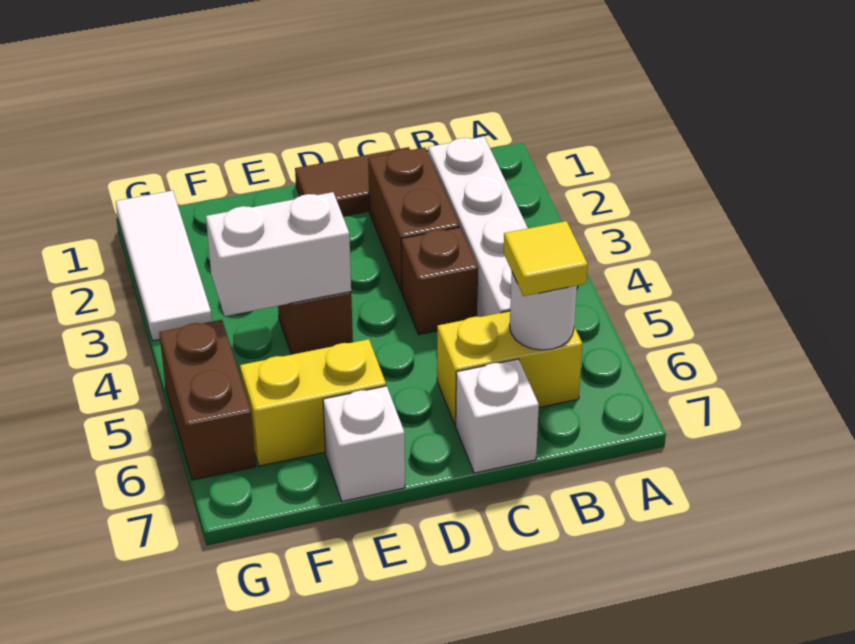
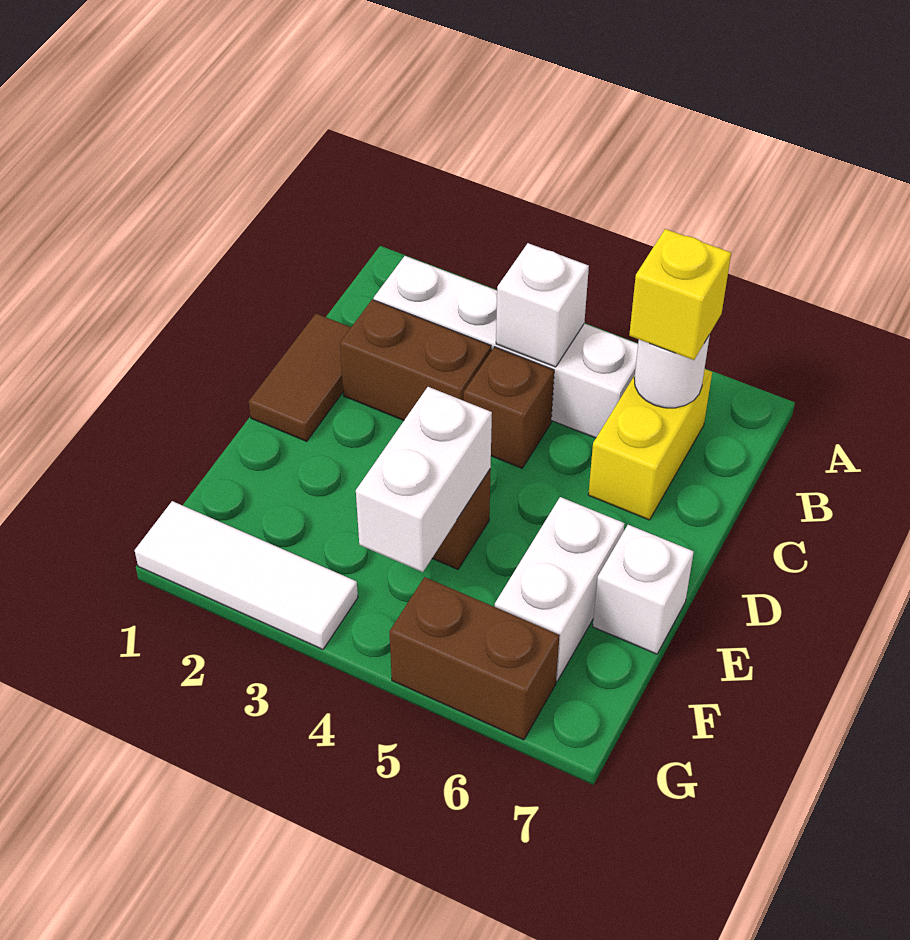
yellow 1x1 tile [504,221,588,296] -> yellow 1x1 brick [629,229,731,360]
white 1x1 brick [456,359,539,473] -> white 1x1 brick moved to [496,243,589,367]
yellow 1x2 brick [240,339,386,466] -> white 1x2 brick [495,497,625,681]

